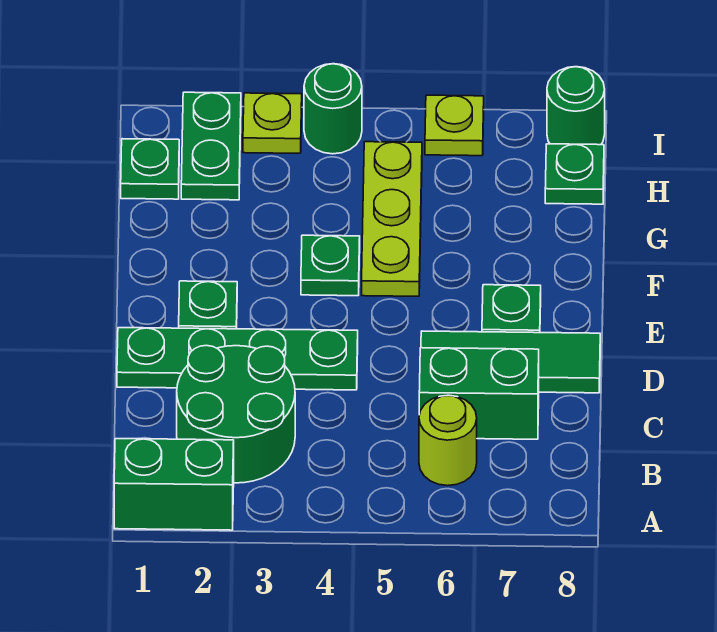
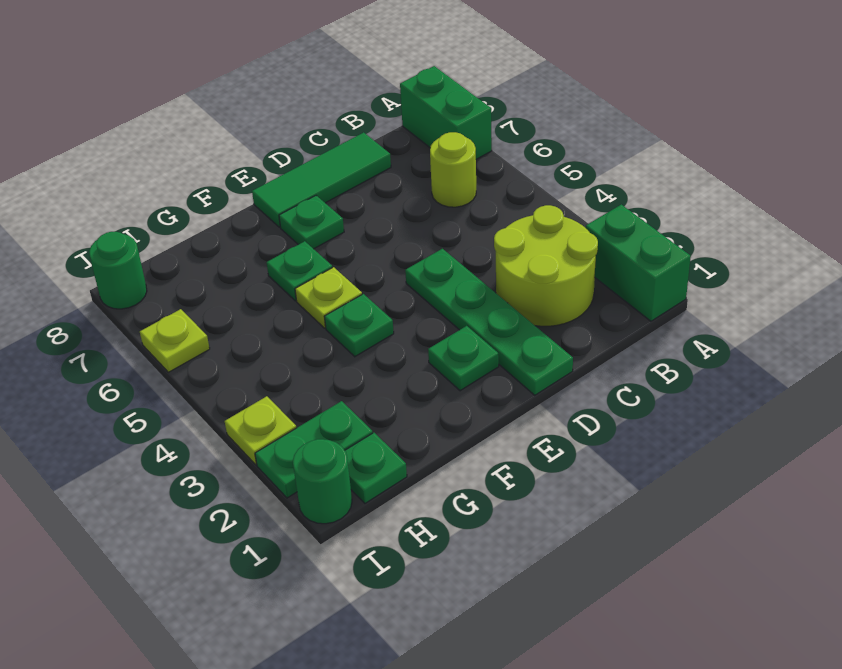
green 2x2 round brick [177,345,295,483] -> lime 2x2 round brick [494,205,598,326]
green 1x2 brick [419,348,539,439] -> green 1x2 brick moved to [400,66,492,159]
green 1x3 tile [421,331,600,393] -> green 1x3 tile turned to [252,132,391,227]
lime 1x3 plate [362,142,422,296] -> lime 1x1 plate [295,267,362,328]
green 1x1 plate [545,144,604,204] -> green 1x1 plate moved to [267,241,332,301]
green 1x1 round brick [304,64,362,154] -> green 1x1 round brick moved to [293,439,352,524]

